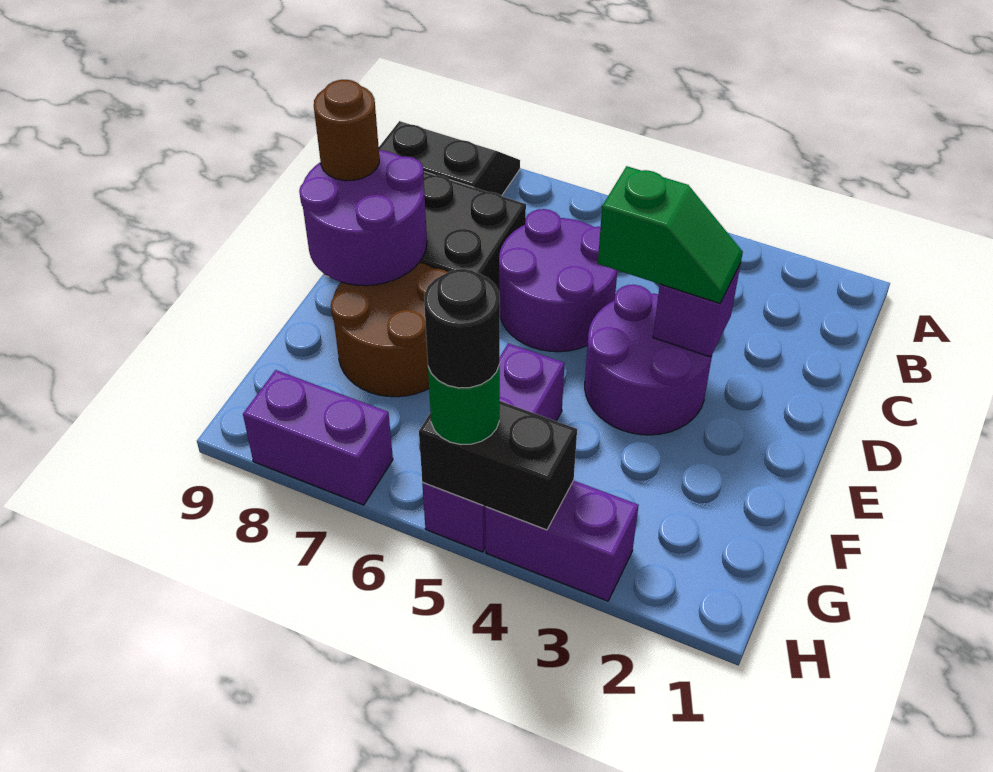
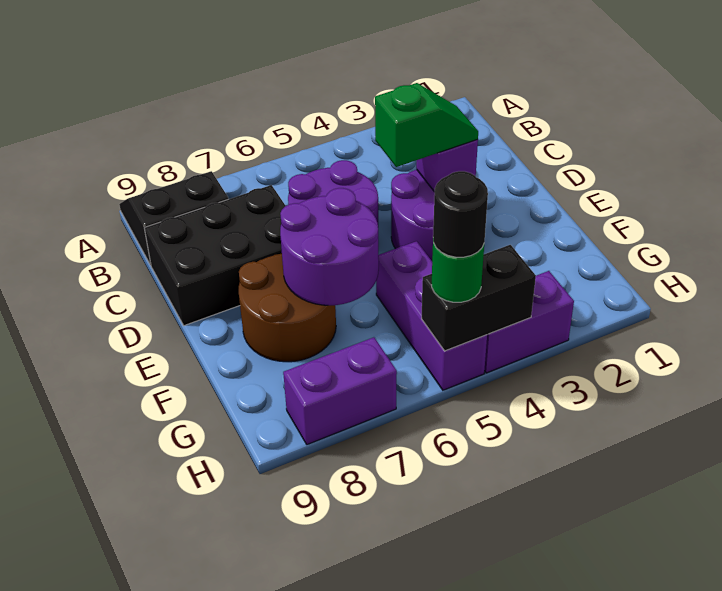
purple 2x2 round brick [299,150,427,286] -> purple 2x2 round brick moved to [280,188,379,305]
brown 1x1 round brick [314,80,379,181] -> none

